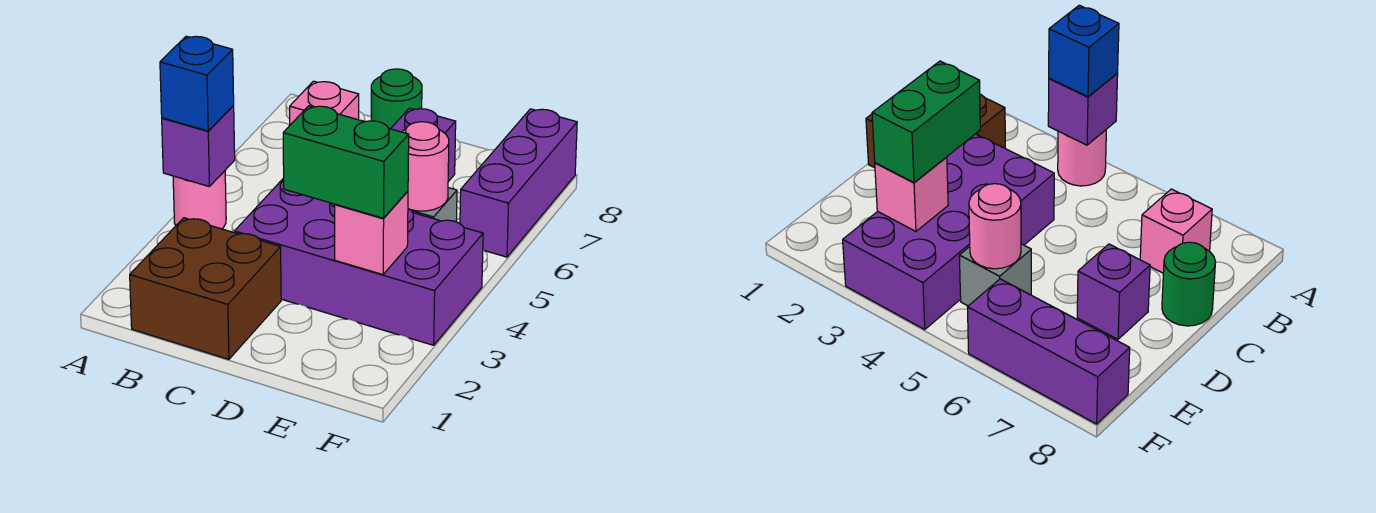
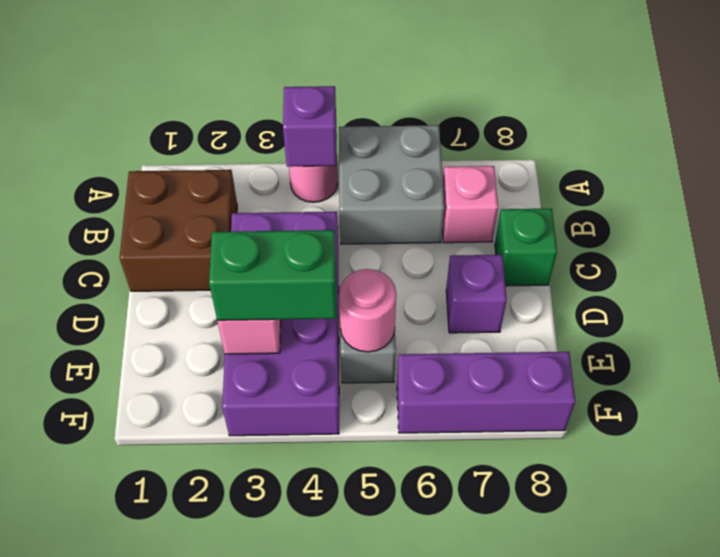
blue 1x1 brick [160,36,234,131] -> none
none -> grey 2x2 brick [339,125,444,244]
green 1x1 round brick [371,69,422,129] -> green 1x1 brick [495,209,557,286]
green 1x2 brick [283,106,409,218] -> green 1x2 brick turned to [209,230,336,320]

